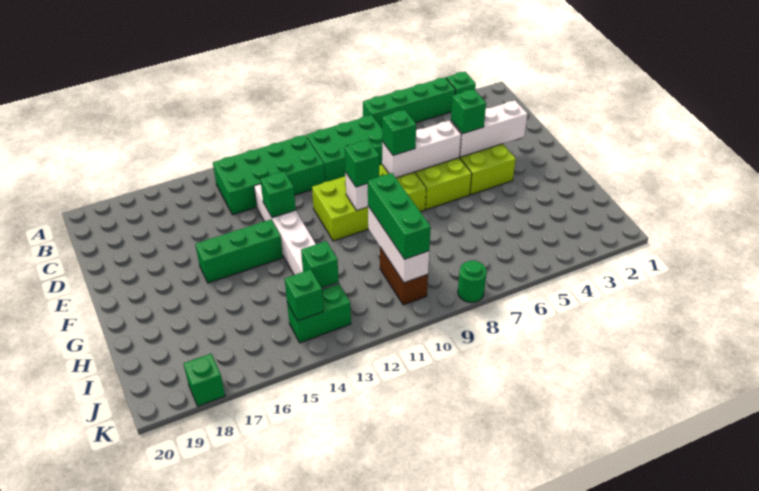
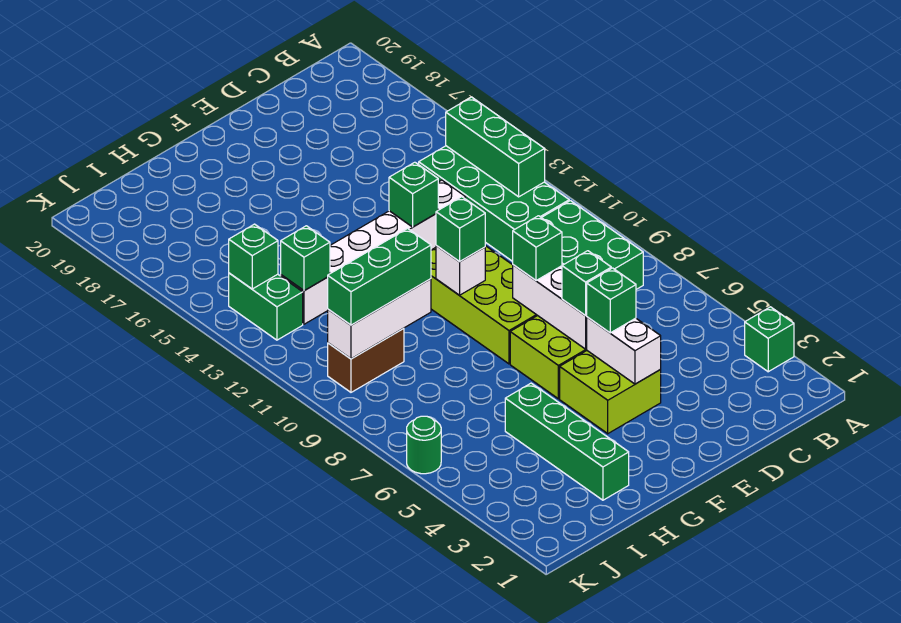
green 1x4 brick [363,77,456,128] -> green 1x4 brick moved to [505,383,629,500]
white 1x3 brick [451,100,527,157] -> white 1x2 brick [587,317,661,384]
green 1x3 brick [195,220,283,283] -> green 1x3 brick moved to [446,97,545,197]
green 1x1 round brick [458,260,487,302] -> green 1x1 round brick moved to [407,416,441,474]
green 1x1 brick [184,354,225,406] -> green 1x1 brick moved to [562,251,611,316]

